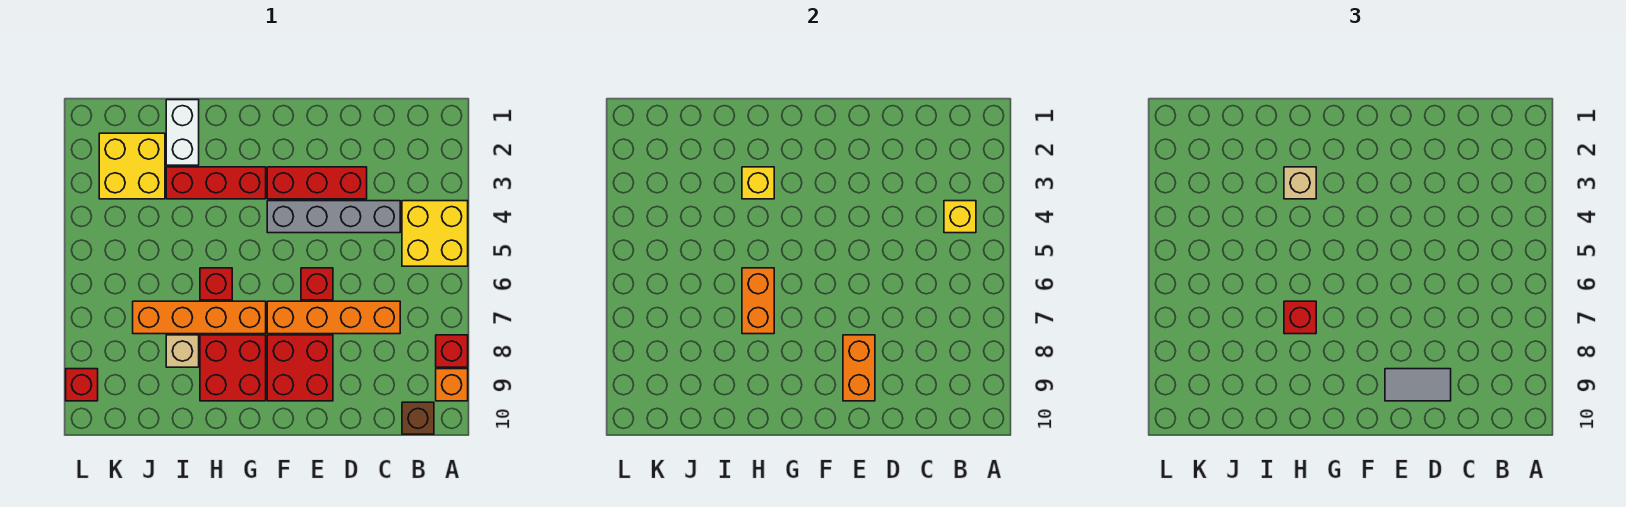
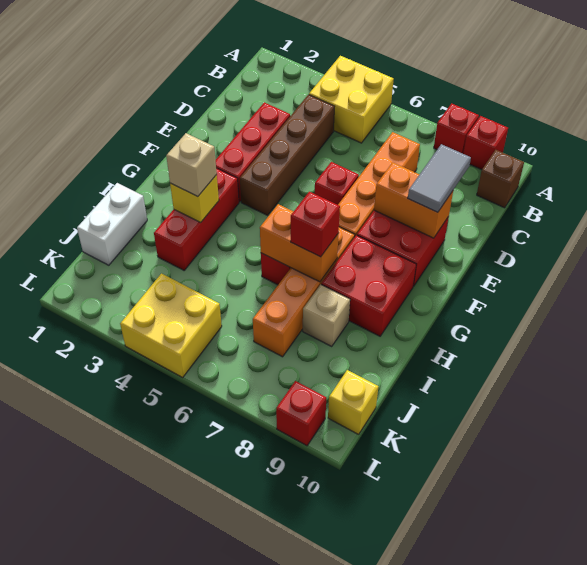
orange 1x1 brick [436,369,468,401] -> red 1x1 brick [463,116,508,170]
yellow 1x1 brick [944,201,976,233] -> yellow 1x1 brick moved to [328,370,378,434]
grey 1x4 brick [267,201,400,233] -> brown 1x4 brick [240,95,334,215]
white 1x2 brick [166,100,199,165] -> white 1x2 brick turned to [77,183,147,265]
yellow 2x2 brick [99,133,165,199] -> yellow 2x2 brick moved to [120,274,222,377]

